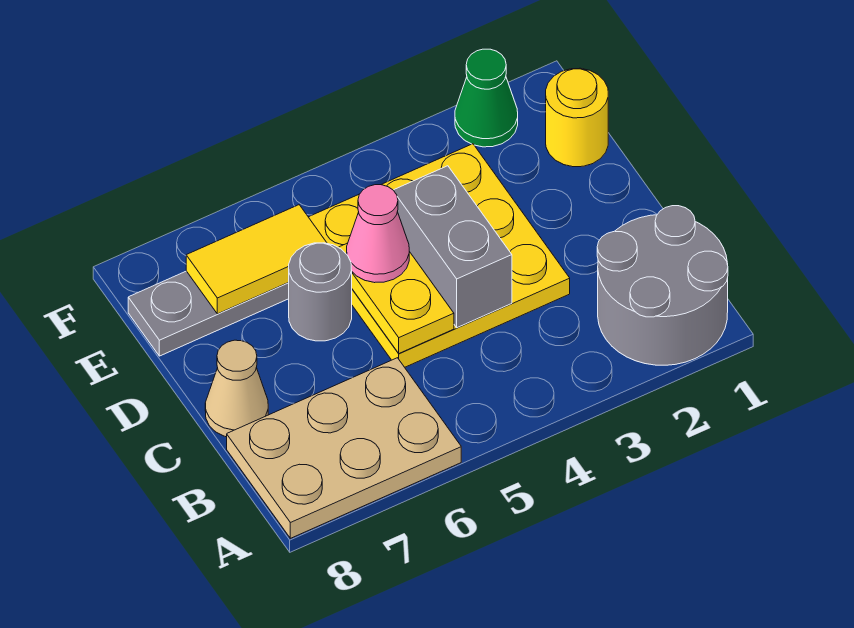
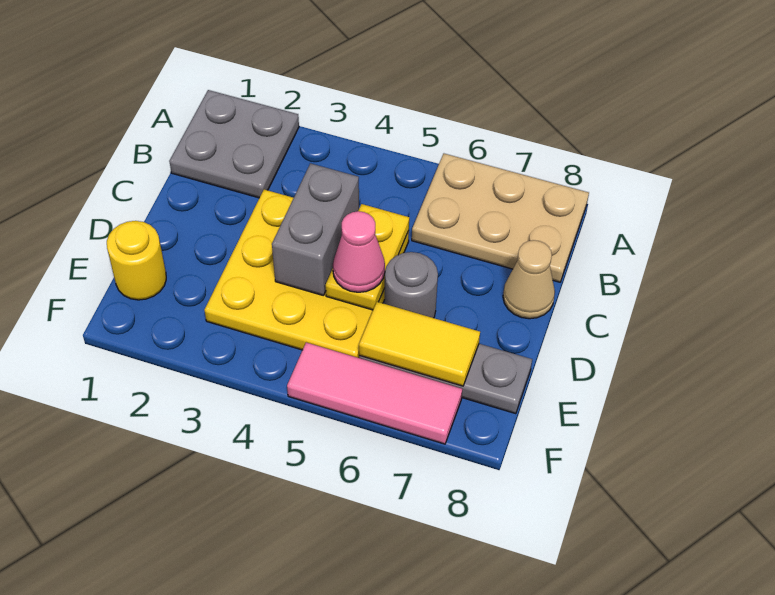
grey 2x2 round brick [597,206,728,365] -> grey 2x2 plate [169,90,299,198]
green 1x1 cone [455,49,518,147] -> none
none -> pink 1x3 tile [287,342,462,444]

